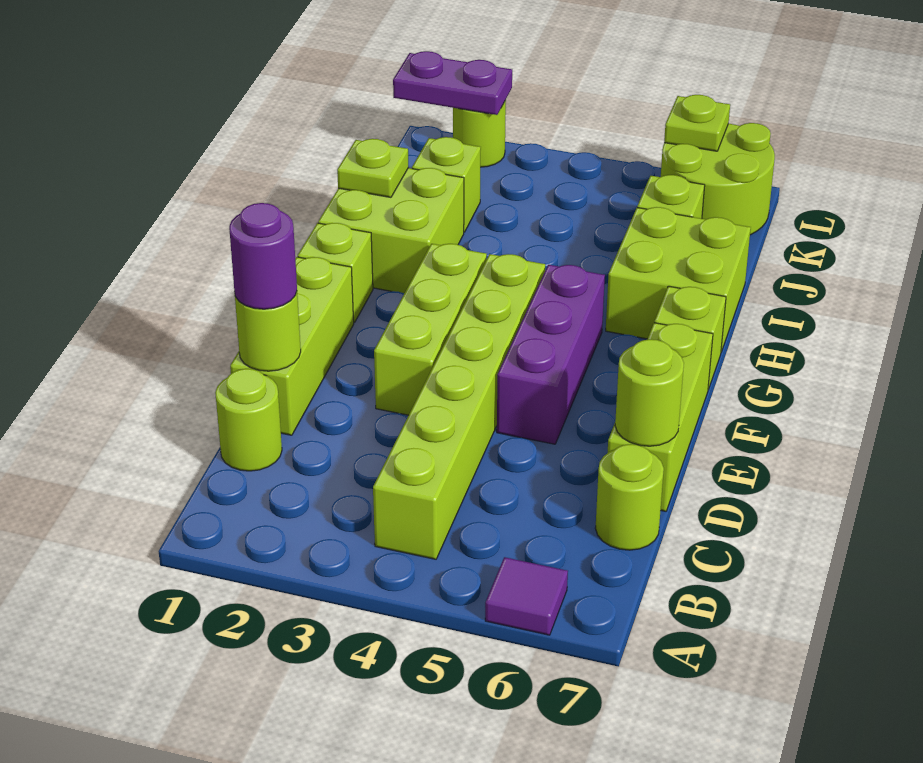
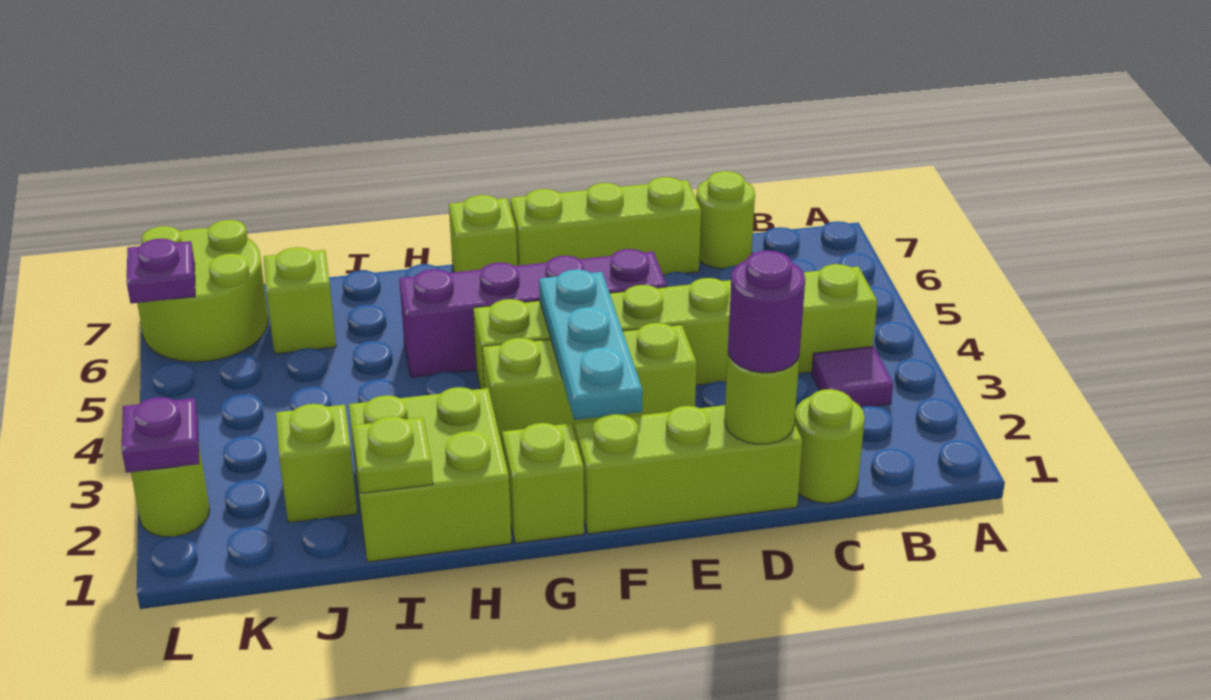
purple 1x1 tile [485,557,568,635] -> purple 1x1 tile moved to [812,346,893,407]
lime 1x1 round brick [615,339,684,446] -> none
purple 1x3 brick [497,265,605,444] -> purple 1x4 brick [399,249,667,377]
none -> cyan 1x3 plate [539,269,643,420]
lime 2x2 brick [606,207,751,352] -> none
purple 1x2 plate [393,51,512,115] -> purple 1x1 plate [122,397,199,473]
lime 1x1 plate [664,95,730,151] -> purple 1x1 plate [126,239,195,303]

